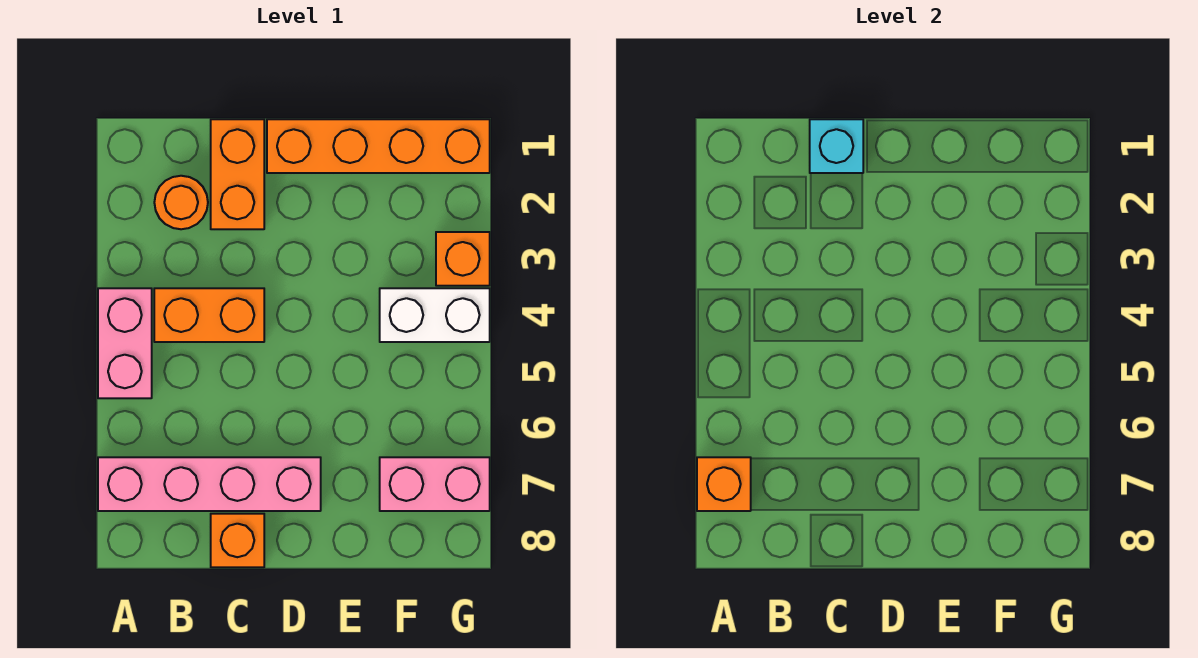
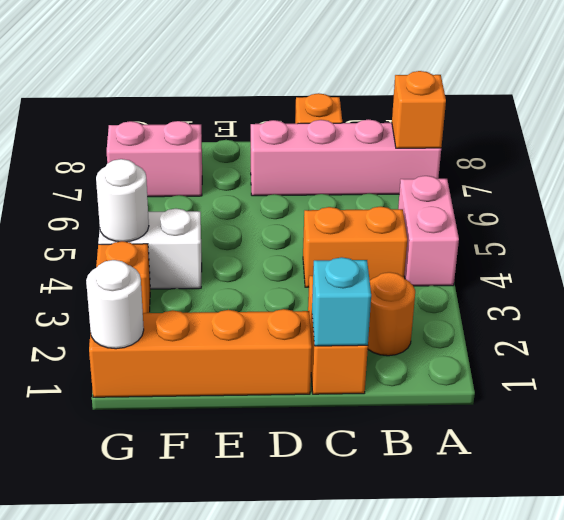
none -> white 1x1 round brick [86,260,144,349]
none -> white 1x1 round brick [96,159,149,242]

